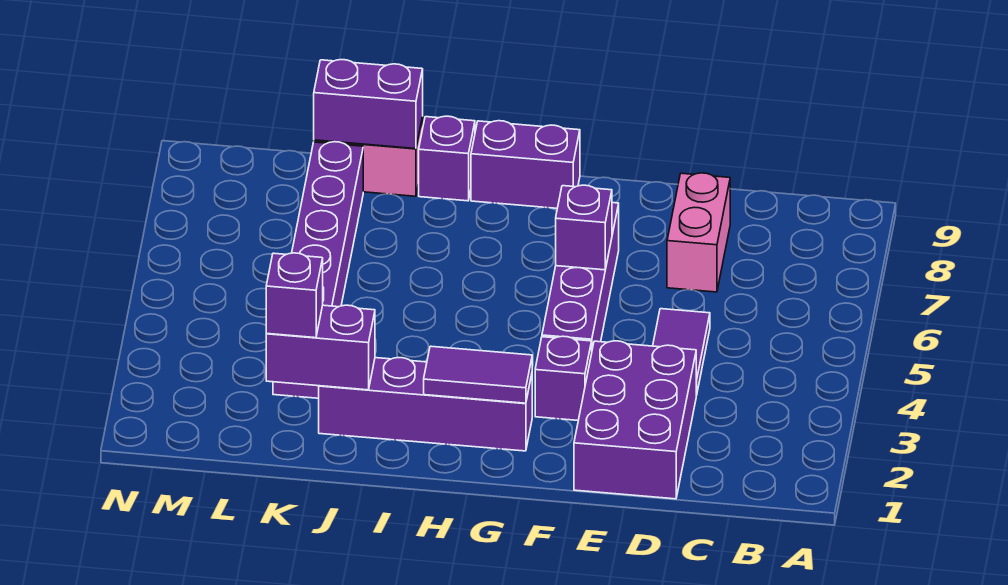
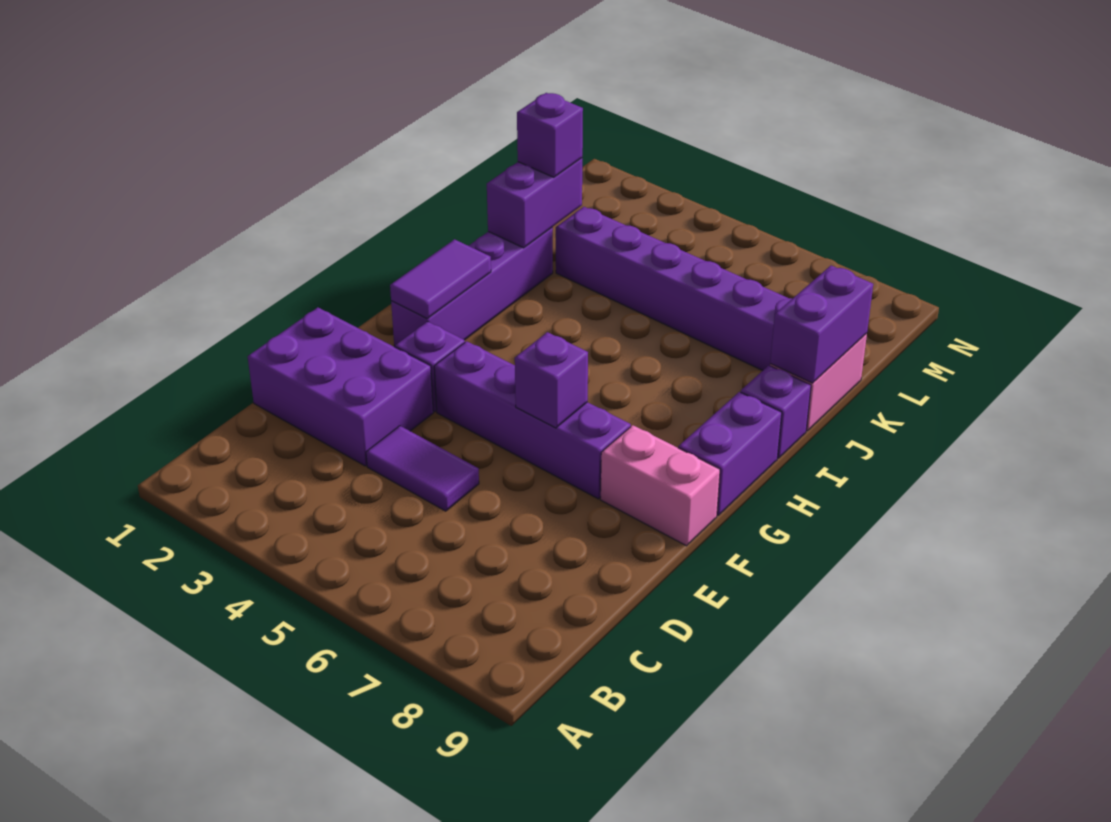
pink 1x2 brick [667,173,730,292] -> pink 1x2 brick moved to [600,425,720,546]

